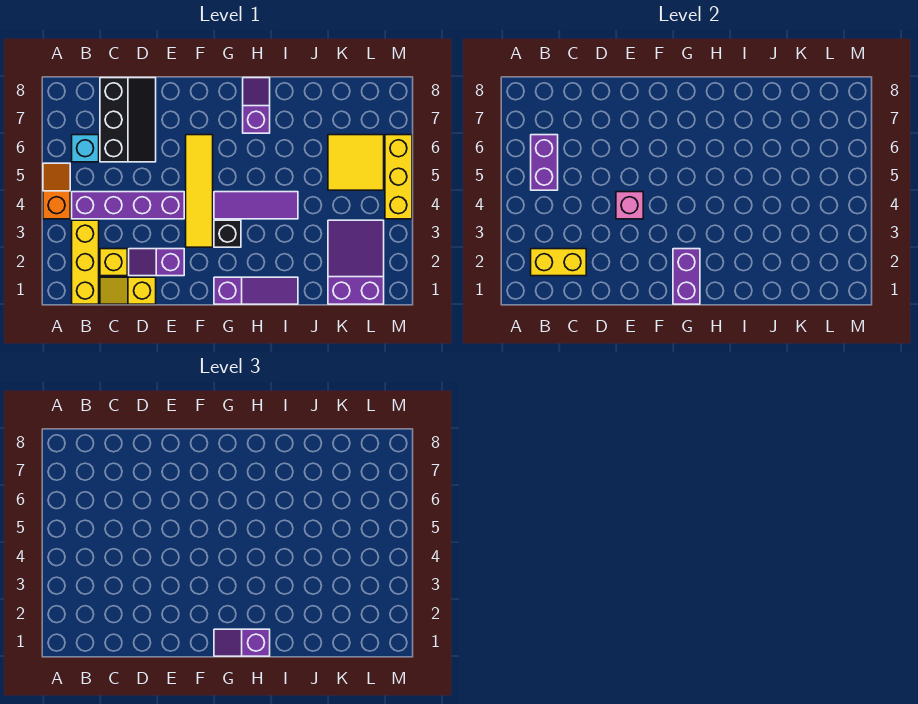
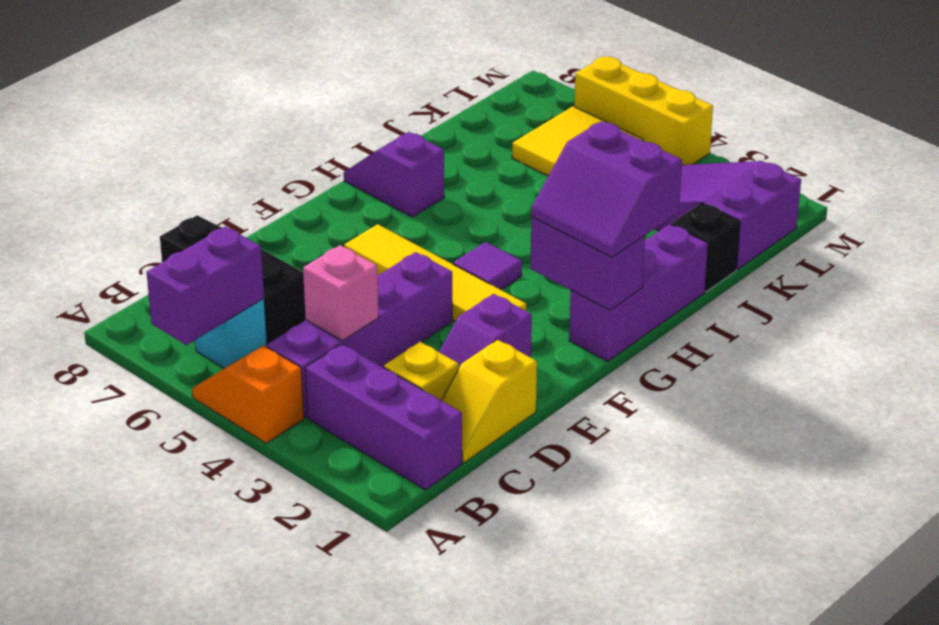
yellow 1x3 brick [72,220,99,304] -> purple 1x3 brick [305,344,462,490]
yellow 1x2 brick [531,249,586,276] -> none
purple 1x2 brick [531,135,558,190] -> purple 1x2 brick turned to [147,226,264,345]
pink 1x1 brick [616,192,643,219] -> pink 1x1 brick moved to [303,245,379,341]
purple 1x3 slope [214,277,298,304] -> purple 1x3 brick [569,224,708,361]
purple 1x2 slope [214,629,270,656] -> purple 2x2 slope [531,121,682,257]
black 1x1 brick [214,220,241,247] -> black 1x1 brick moved to [671,203,740,292]
purple 1x3 tile [214,192,298,219] -> purple 1x1 tile [453,242,522,290]

